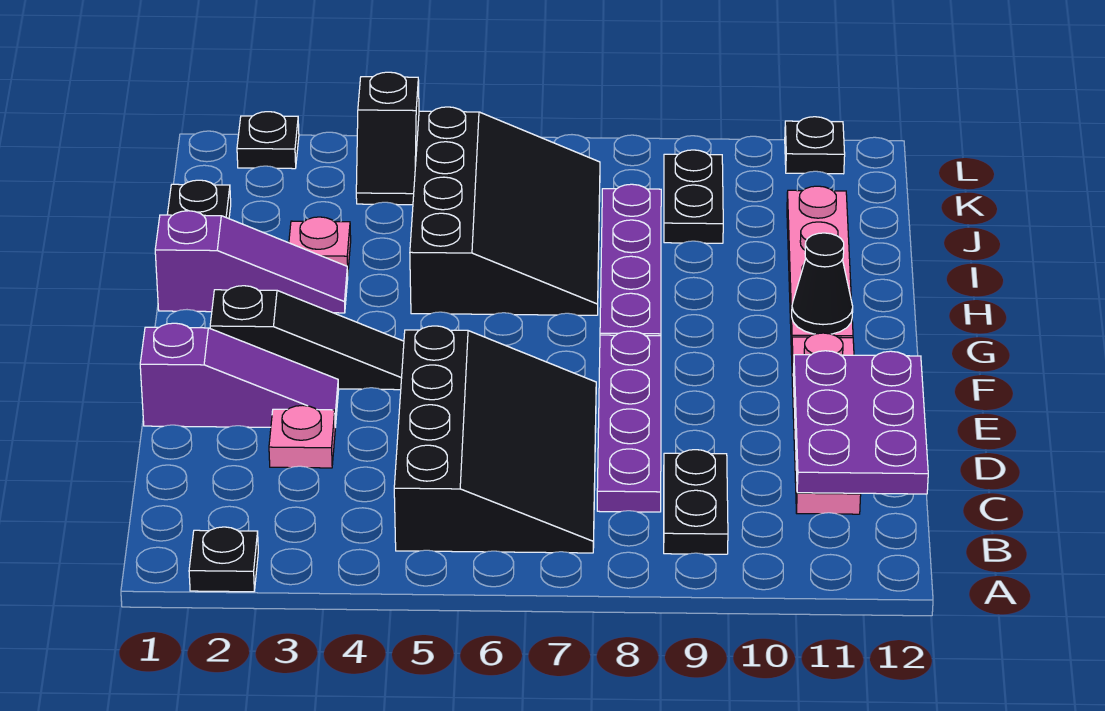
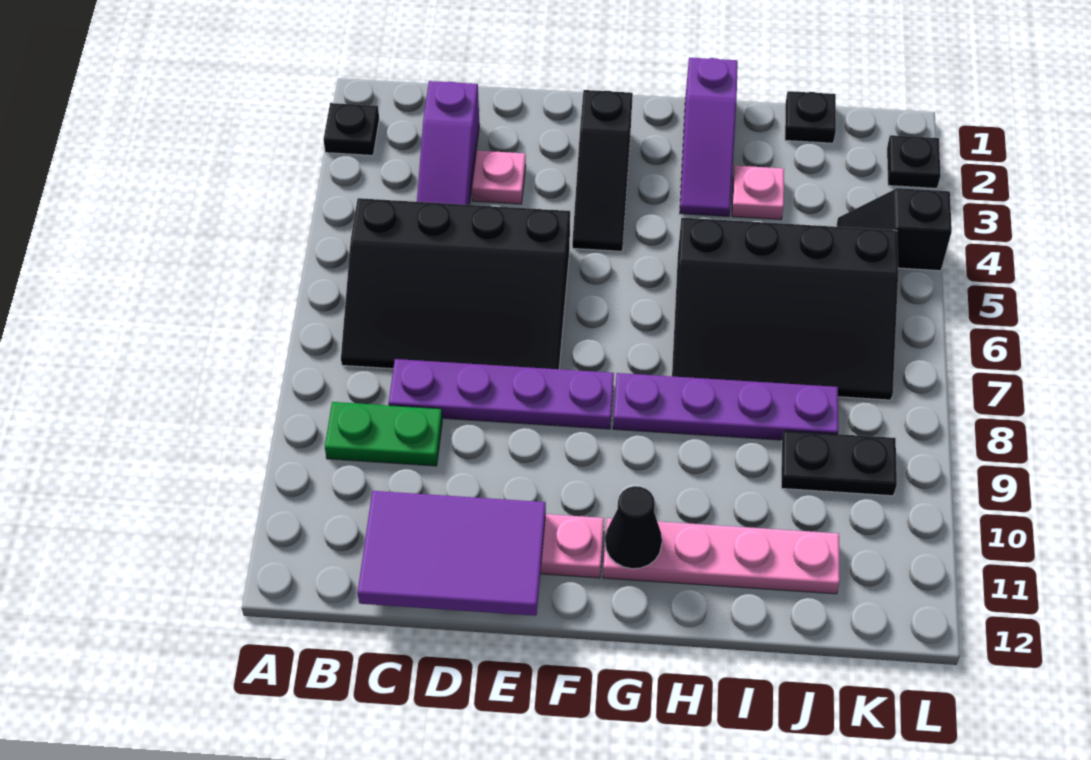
black 1x2 plate [664,450,728,554] -> green 1x2 plate [325,402,442,466]
purple 2x3 plate [793,351,928,494] -> purple 2x3 tile [358,491,546,616]
purple 1x3 slope [140,323,338,427] -> purple 1x3 slope moved to [417,81,480,205]
black 1x1 plate [785,117,845,174] -> none

